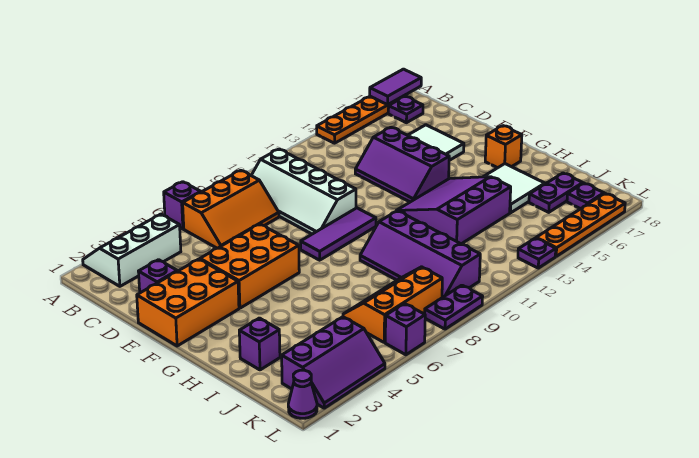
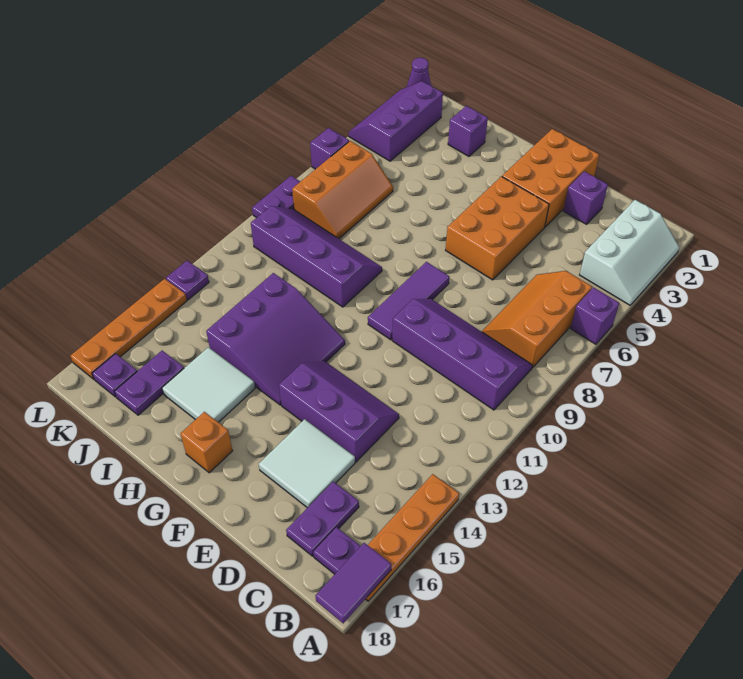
white 2x4 slope [251,149,356,234] -> purple 2x4 slope [392,299,532,410]
none -> purple 1x2 plate [286,482,359,556]

